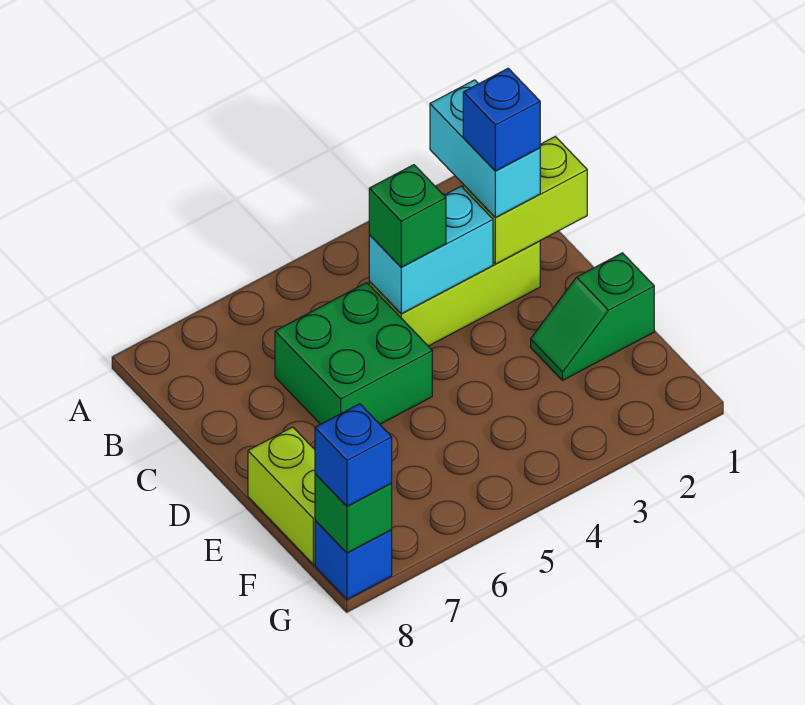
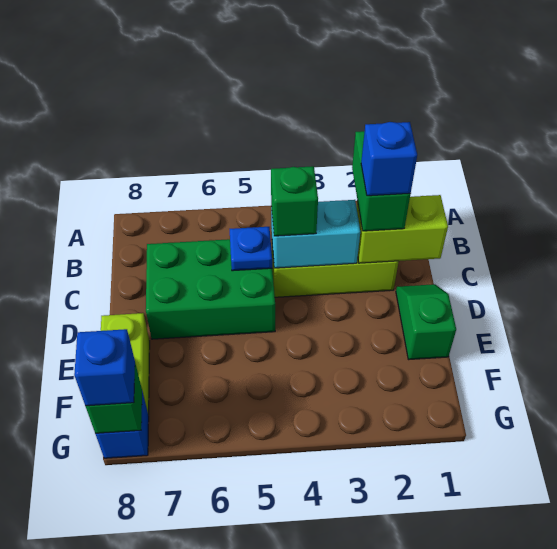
cyan 1x2 brick [430,80,540,217] -> green 1x2 brick [352,131,410,231]
green 2x2 brick [275,283,432,424] -> green 2x3 brick [146,239,275,339]
none -> blue 1x1 plate [230,227,272,271]
green 1x2 slope [531,253,654,380] -> green 1x2 slope turned to [396,284,456,360]

